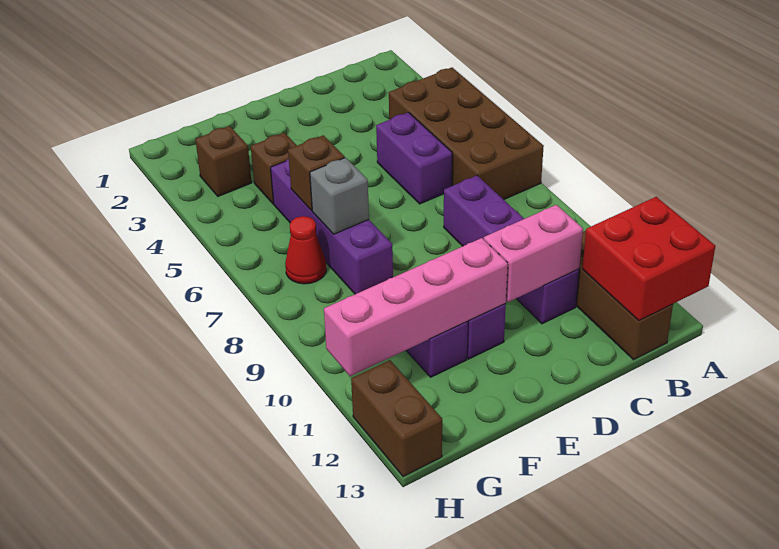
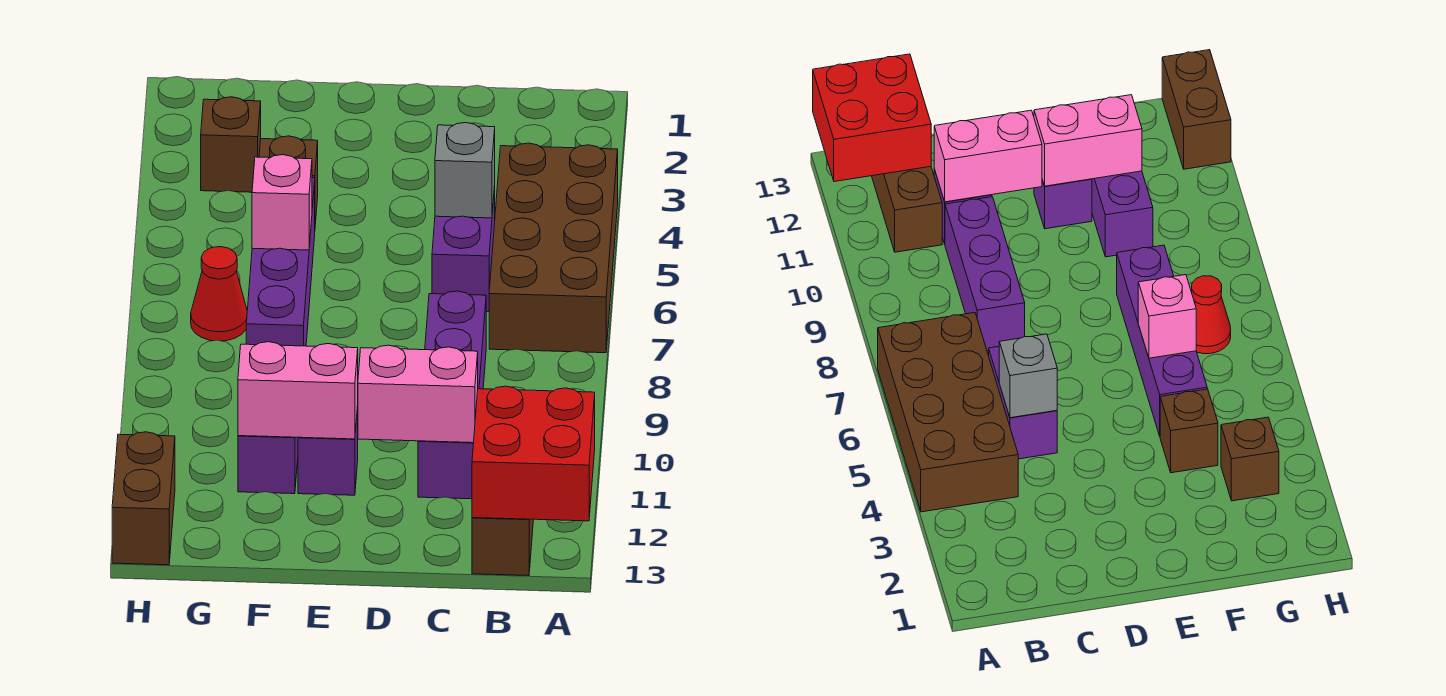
pink 1x4 brick [324,238,508,376] -> pink 1x2 brick [238,342,358,439]
brown 1x1 brick [288,135,345,211] -> pink 1x1 brick [252,155,312,250]
grey 1x1 brick [310,158,369,234] -> grey 1x1 brick moved to [435,123,495,218]

